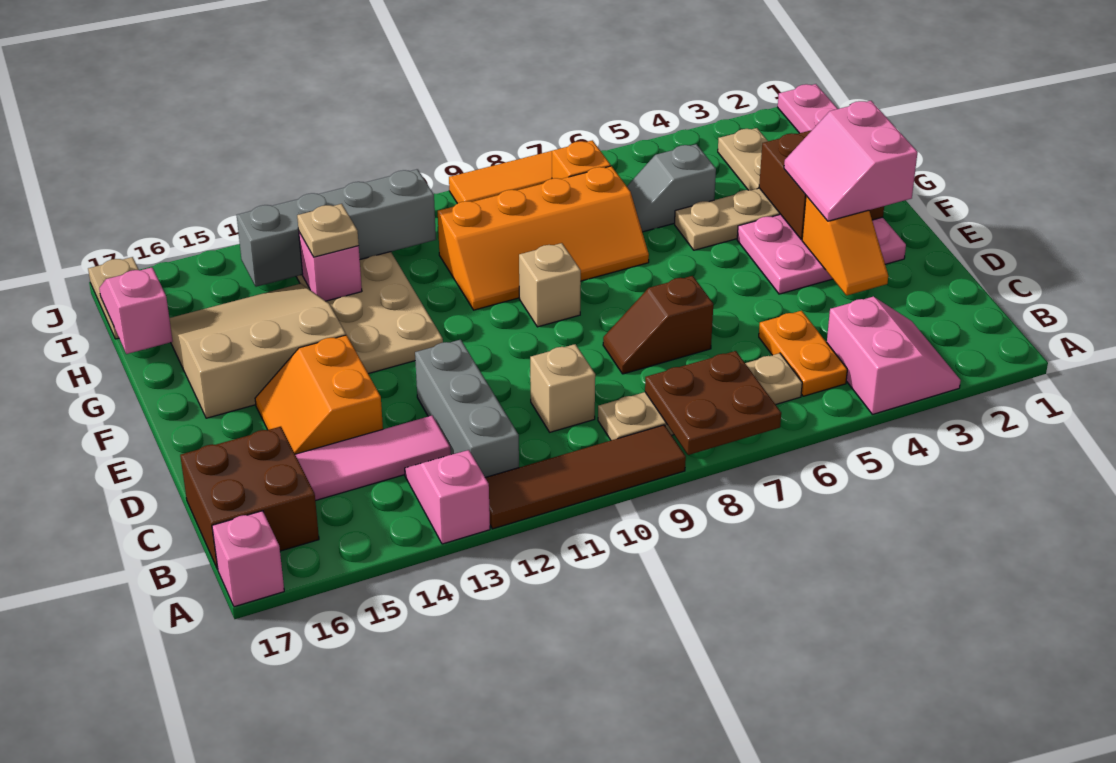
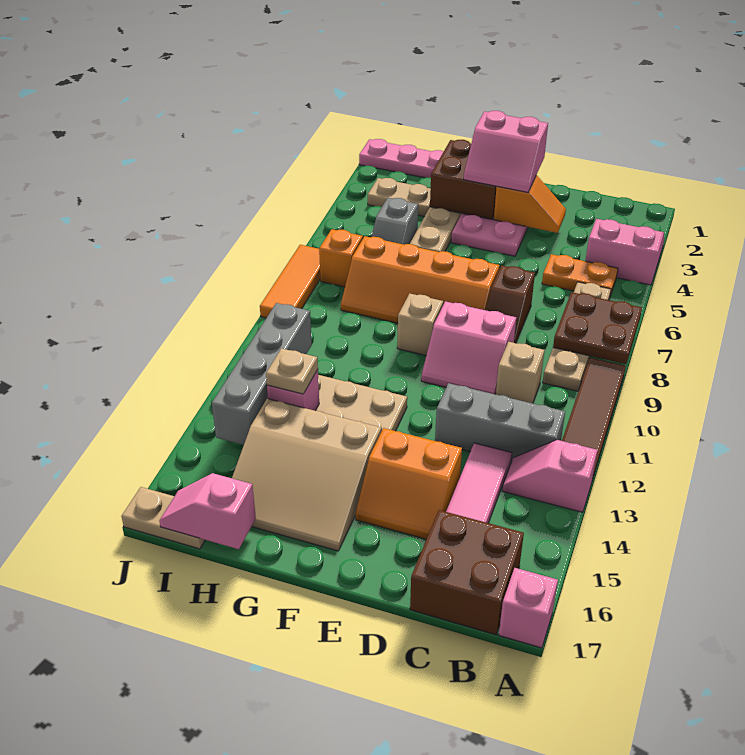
none -> pink 2x2 slope [421,301,516,394]
tan 3x3 slope [169,284,346,418] -> tan 3x3 slope turned to [232,399,381,551]
orange 2x4 slope [438,166,649,310] -> orange 2x4 slope turned to [341,236,500,323]

